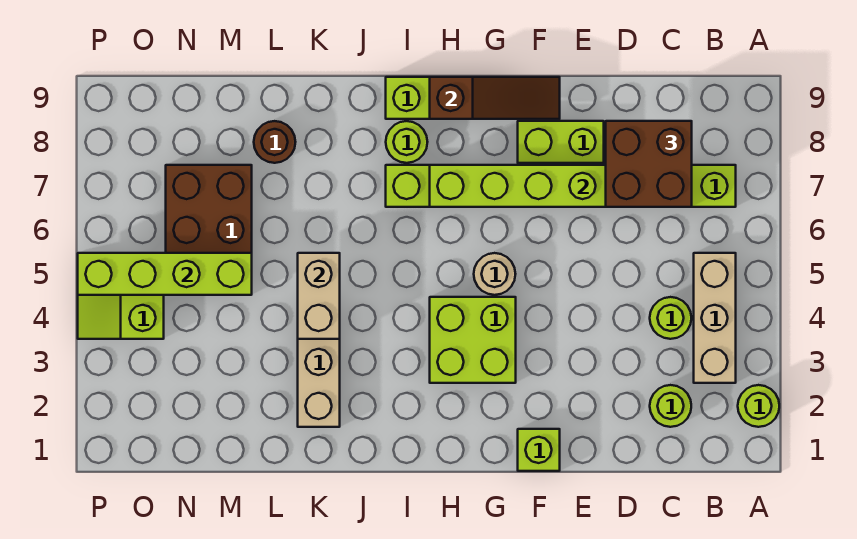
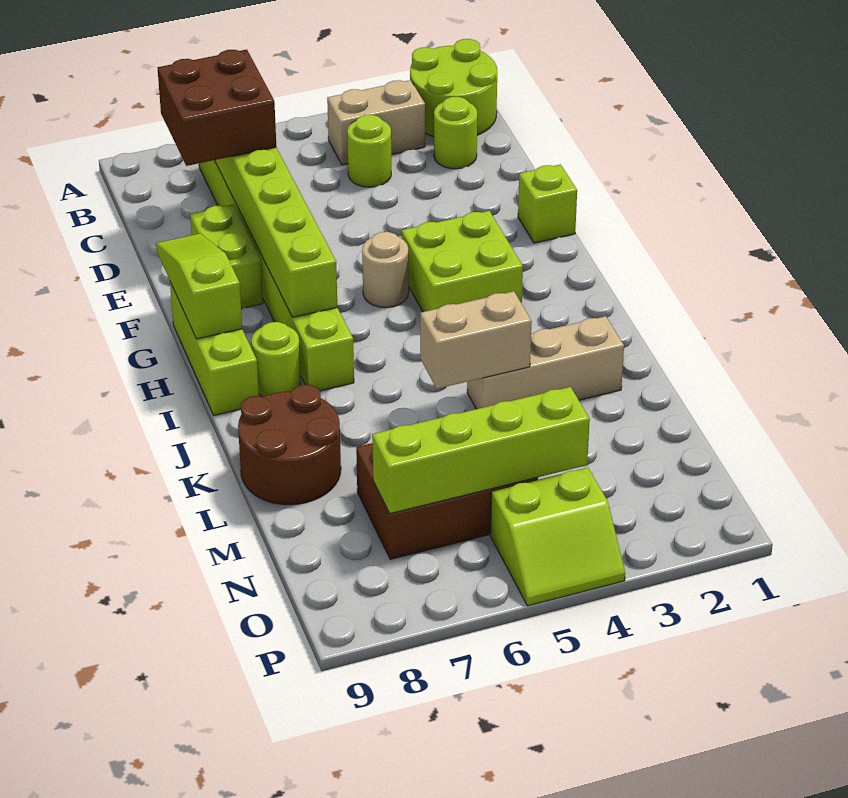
lime 1x1 round brick [738,385,779,427] -> lime 2x2 round brick [410,39,497,137]
tan 1x3 brick [694,253,736,383] -> tan 1x2 brick [327,80,425,165]
brown 1x3 slope [430,77,560,119] -> lime 1x3 slope [156,234,242,339]
brown 1x1 round brick [254,121,295,163] -> brown 2x2 round brick [238,385,341,505]
lime 1x4 brick [78,253,252,295] -> lime 1x4 brick turned to [372,387,590,514]

